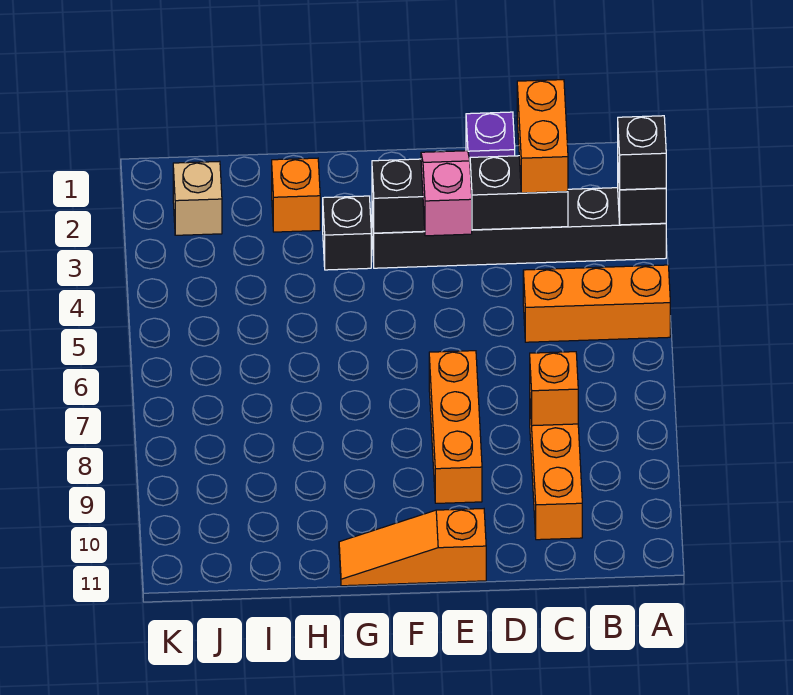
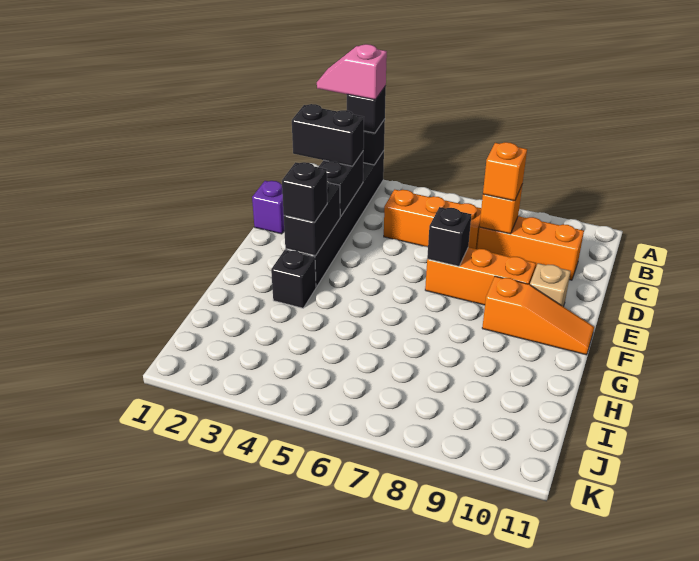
orange 1x3 brick [523,265,670,342] -> orange 1x3 brick turned to [384,190,481,249]
orange 1x2 brick [517,80,568,193] -> black 1x2 brick [292,104,364,166]
pink 1x2 slope [421,151,472,236] -> pink 1x2 slope moved to [317,44,387,100]
none -> black 1x1 brick [427,207,472,266]
orange 1x3 slope [339,509,486,586] -> orange 1x3 slope turned to [482,276,594,355]
none -> black 1x1 brick [282,162,327,222]
orange 1x1 brick [272,158,320,232] -> orange 1x1 brick moved to [483,142,527,201]
tan 1x1 brick [173,161,222,235] -> tan 1x1 brick moved to [530,263,571,307]

